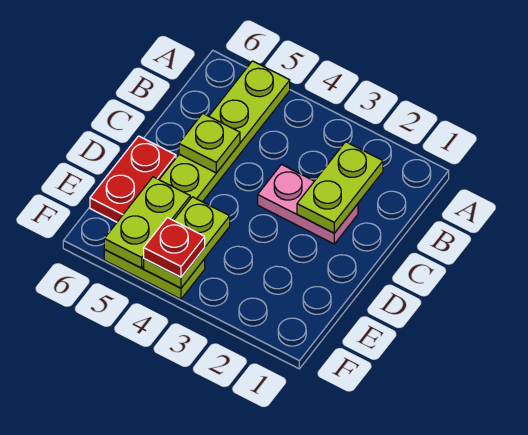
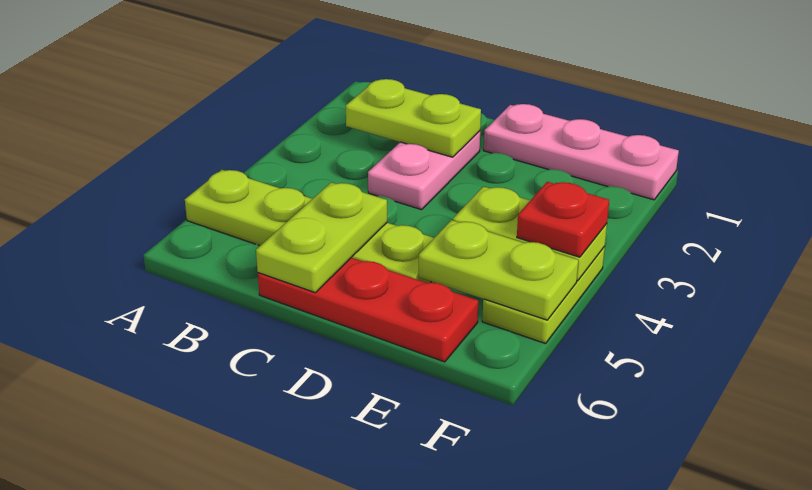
lime 1x1 plate [179,113,240,173] -> lime 1x2 plate [256,182,387,293]
none -> pink 1x3 plate [484,104,679,200]
red 1x2 plate [90,136,176,222] -> red 1x3 plate [258,258,478,362]

